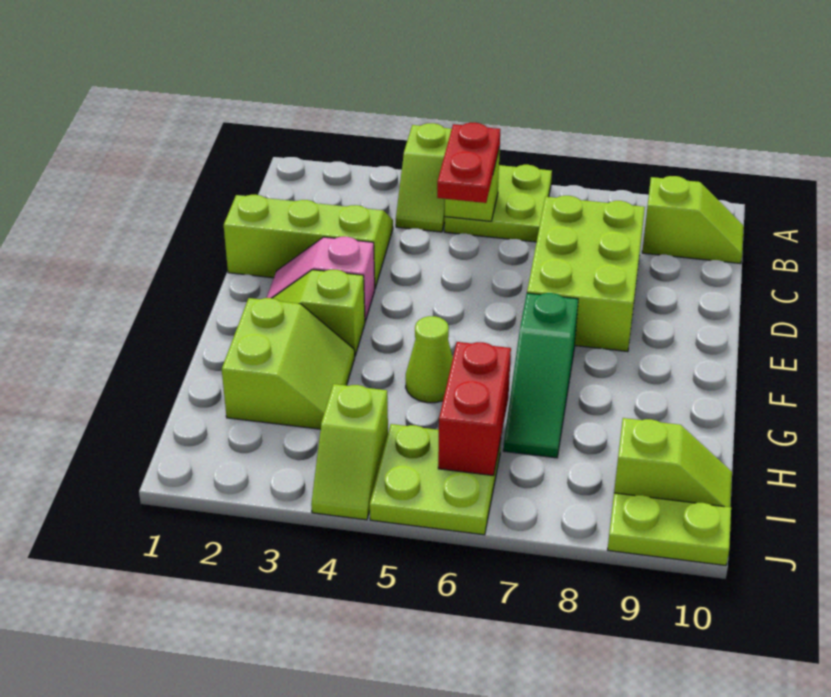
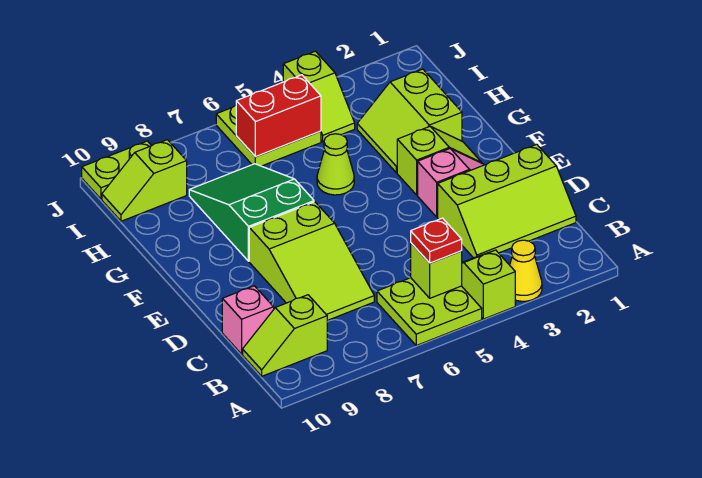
none -> yellow 1x1 cone [510,240,542,301]
red 1x2 plate [437,123,500,203] -> red 1x1 plate [411,218,462,263]
lime 2x3 brick [527,196,645,352] -> lime 2x3 slope [249,202,374,321]
none -> pink 1x1 brick [222,286,274,354]
green 1x3 slope [503,293,578,458] -> green 2x3 slope [189,164,314,261]
red 1x2 brick [438,342,511,476] -> red 1x2 brick turned to [236,75,321,157]
lime 1x2 slope [311,384,388,520] -> lime 1x2 slope turned to [283,51,355,142]

